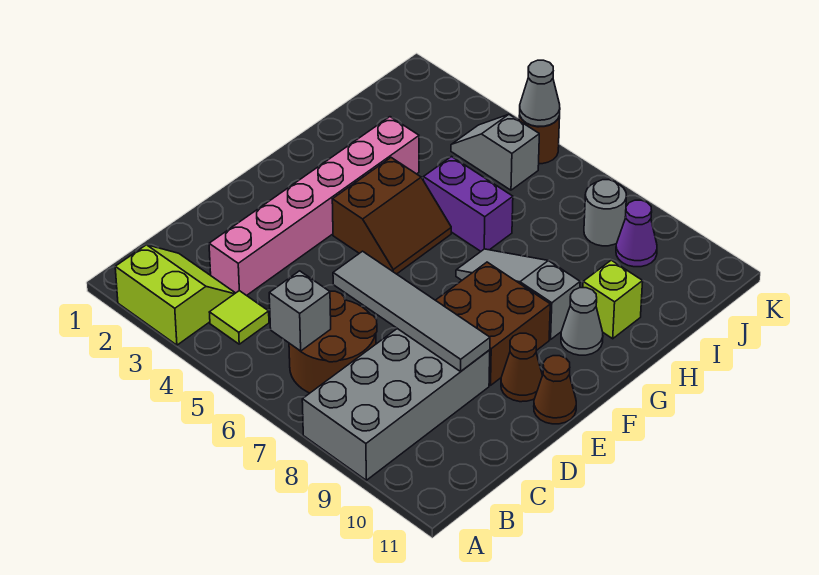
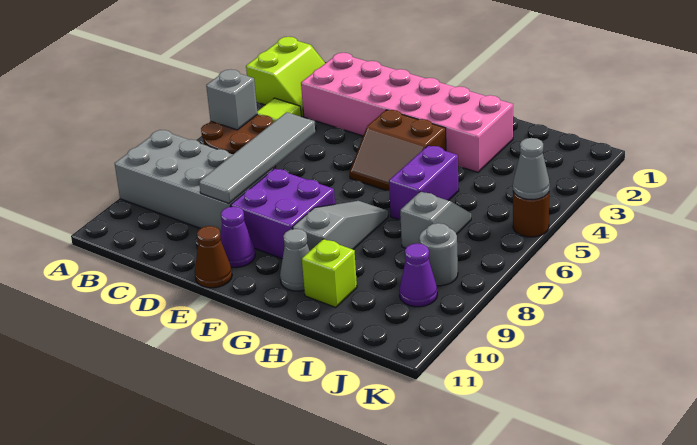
pink 1x6 brick [209,117,419,296] -> pink 2x6 brick [301,53,513,172]
brown 2x2 brick [436,262,550,385] -> purple 2x2 brick [231,169,335,259]
brown 1x1 cone [501,333,543,402] -> purple 1x1 cone [220,206,255,268]
grey 1x2 slope [451,115,539,190] -> grey 1x2 slope moved to [400,192,471,248]

